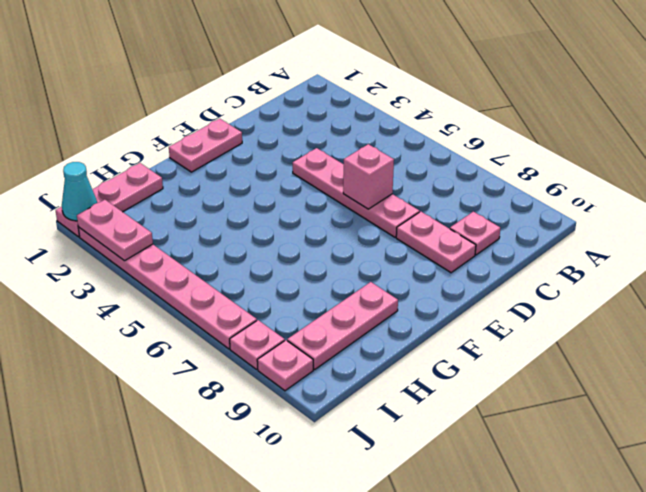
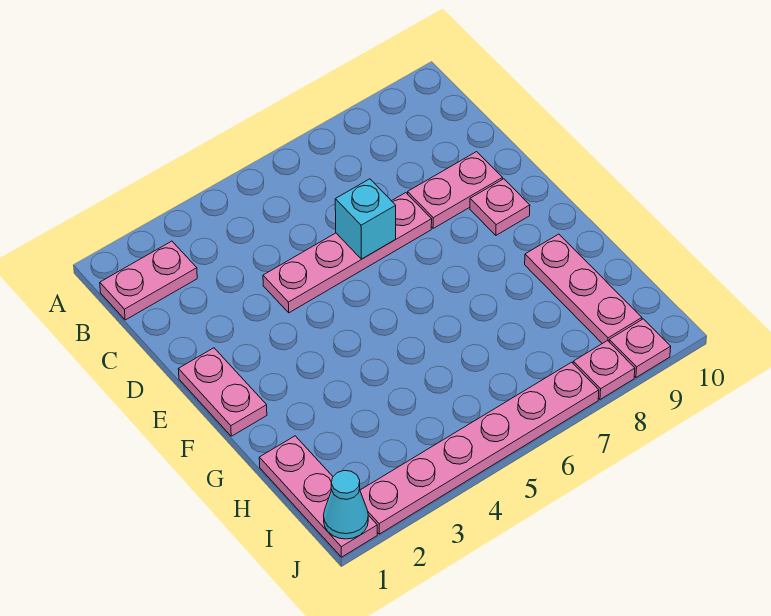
pink 1x1 plate [450,212,500,255] -> pink 1x1 plate moved to [470,179,530,235]
pink 1x1 brick [343,144,394,209] -> cyan 1x1 brick [335,179,396,259]
pink 1x2 plate [77,200,153,261] -> pink 1x2 plate moved to [100,241,197,320]

